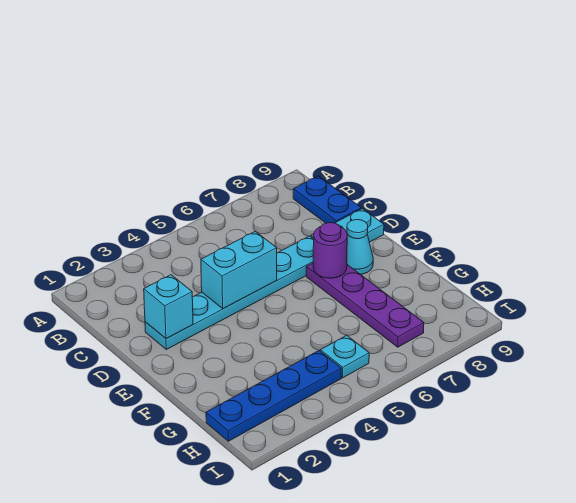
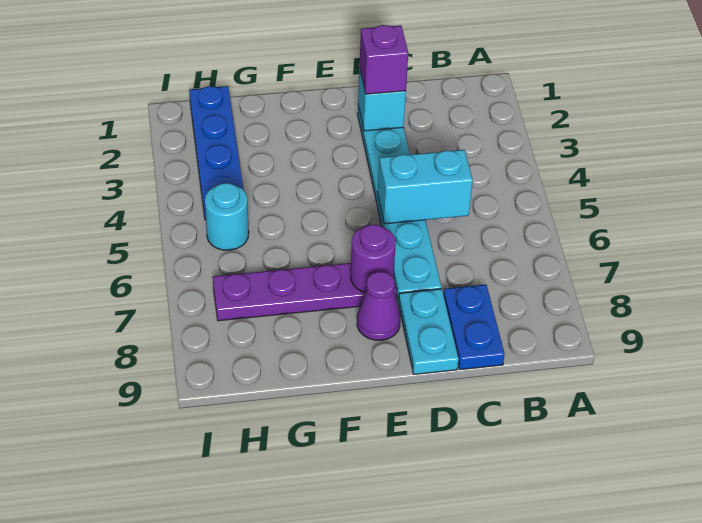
blue 1x2 plate [293,176,361,223] -> blue 1x2 plate turned to [443,284,505,370]
none -> purple 1x1 brick [360,25,408,94]
cyan 1x2 brick [201,231,277,309] -> cyan 1x2 brick turned to [378,150,473,224]
cyan 1x1 cone [347,220,373,274] -> purple 1x1 cone [357,272,400,340]
cyan 1x1 plate [320,335,369,378] -> cyan 1x1 round brick [205,183,249,250]

